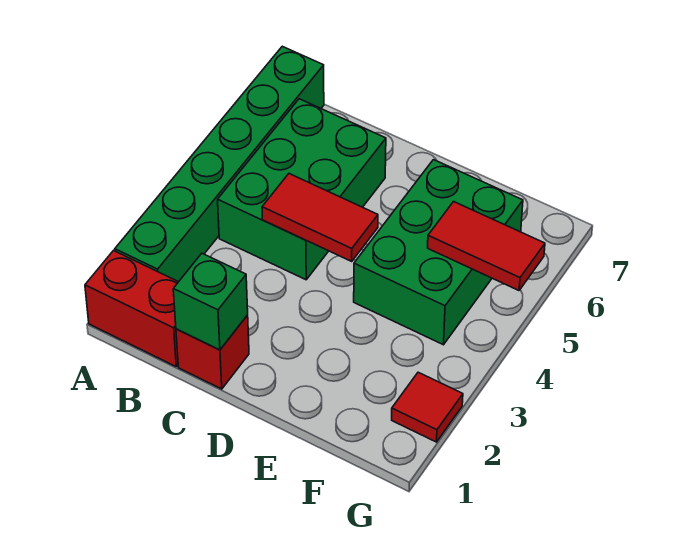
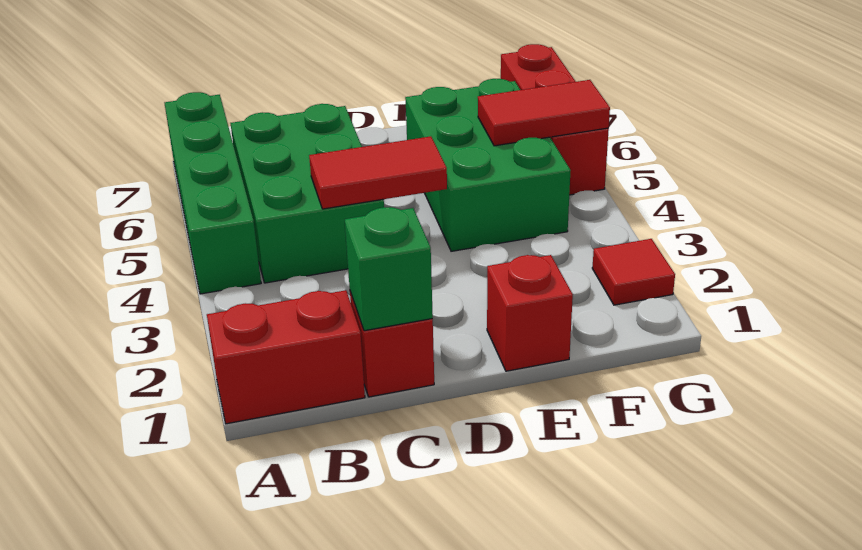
green 1x6 brick [115,46,324,282] -> green 1x4 brick [165,92,261,294]
none -> red 1x1 brick [487,255,573,371]
none -> red 1x3 brick [501,44,609,195]

